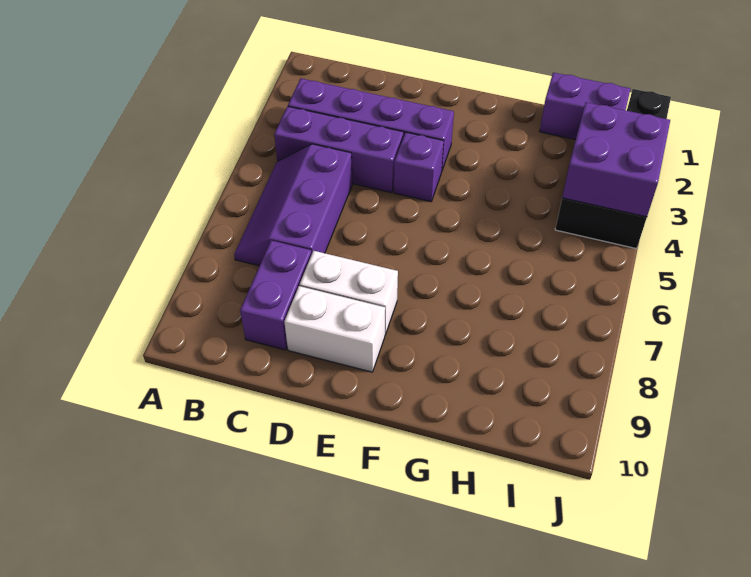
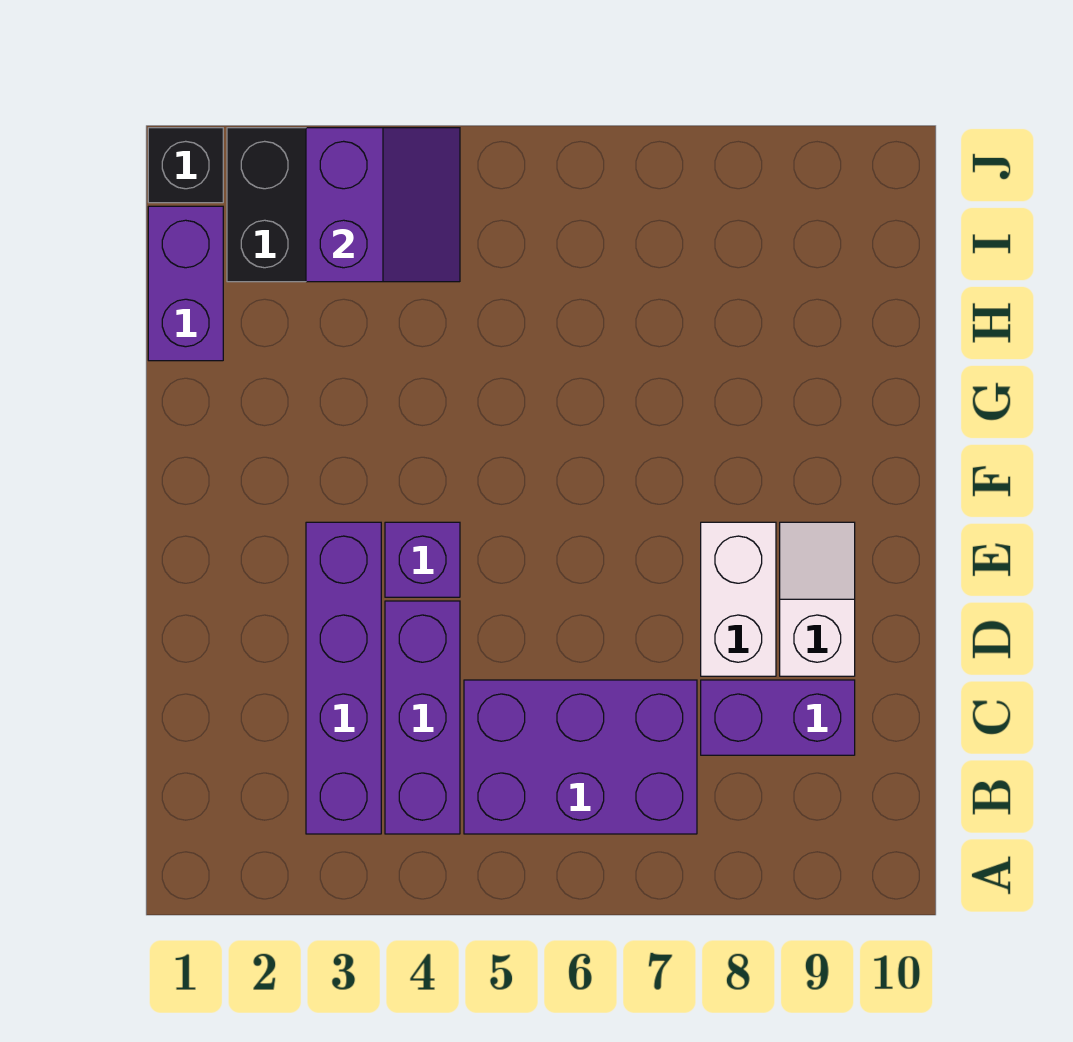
purple 2x3 slope [234,144,352,266] -> purple 2x3 brick [464,680,697,834]
white 1x2 brick [284,286,385,372] -> white 1x2 slope [780,522,855,676]
purple 2x2 brick [562,102,670,217] -> purple 2x2 slope [306,128,460,282]

